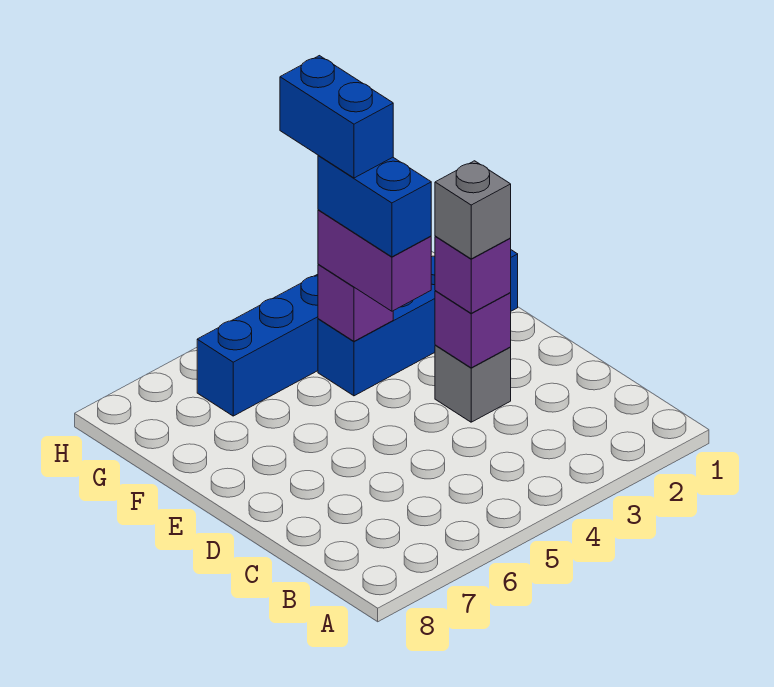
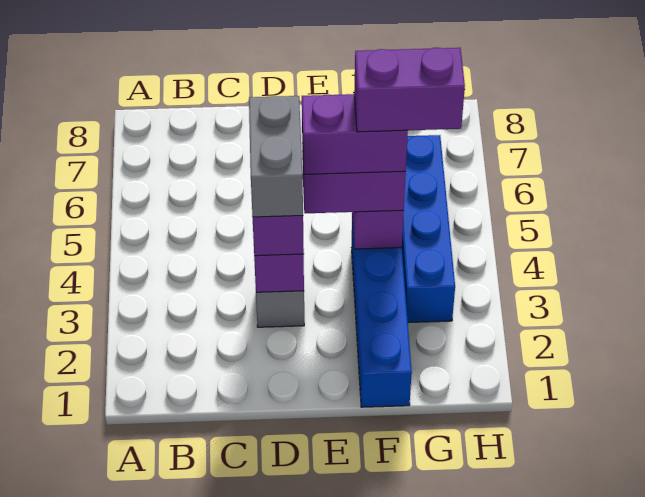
grey 1x1 brick [435,161,511,259] -> grey 1x2 brick [249,96,303,217]
blue 1x2 brick [318,155,431,257] -> purple 1x2 brick [302,94,408,174]
blue 1x2 brick [280,56,393,178] -> purple 1x2 brick [354,48,465,132]

